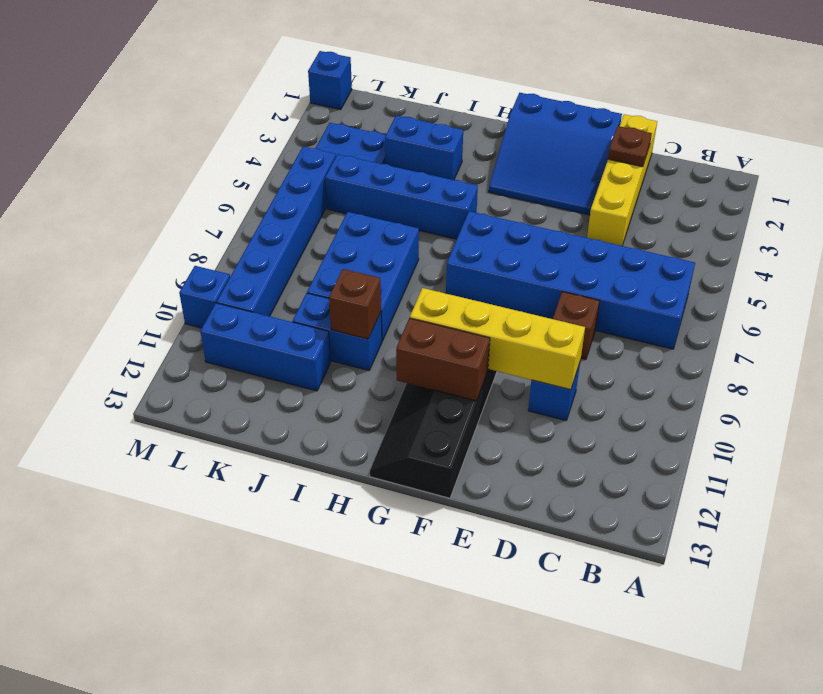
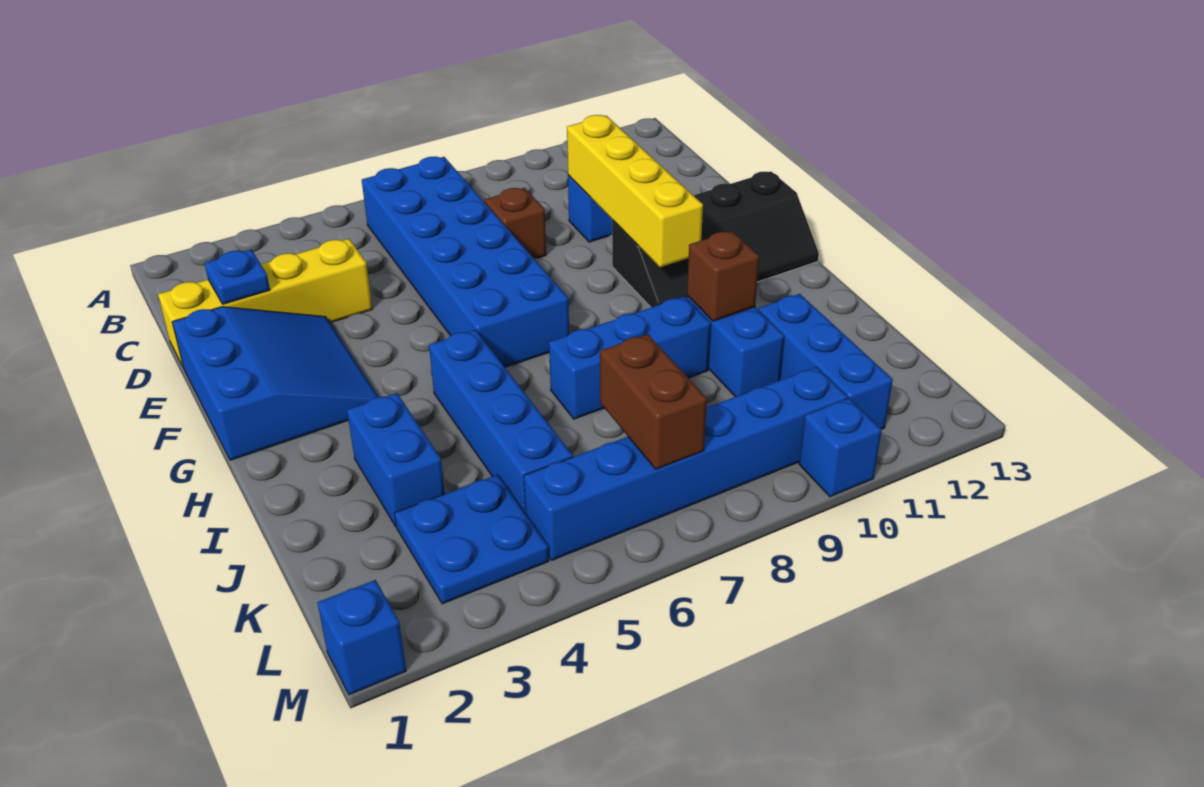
brown 1x1 plate [608,126,652,167] -> blue 1x1 plate [205,250,270,304]
brown 1x2 brick [396,318,490,401] -> brown 1x2 brick moved to [600,334,707,469]
blue 2x3 brick [307,212,419,341] -> blue 1x3 brick [549,296,711,419]

